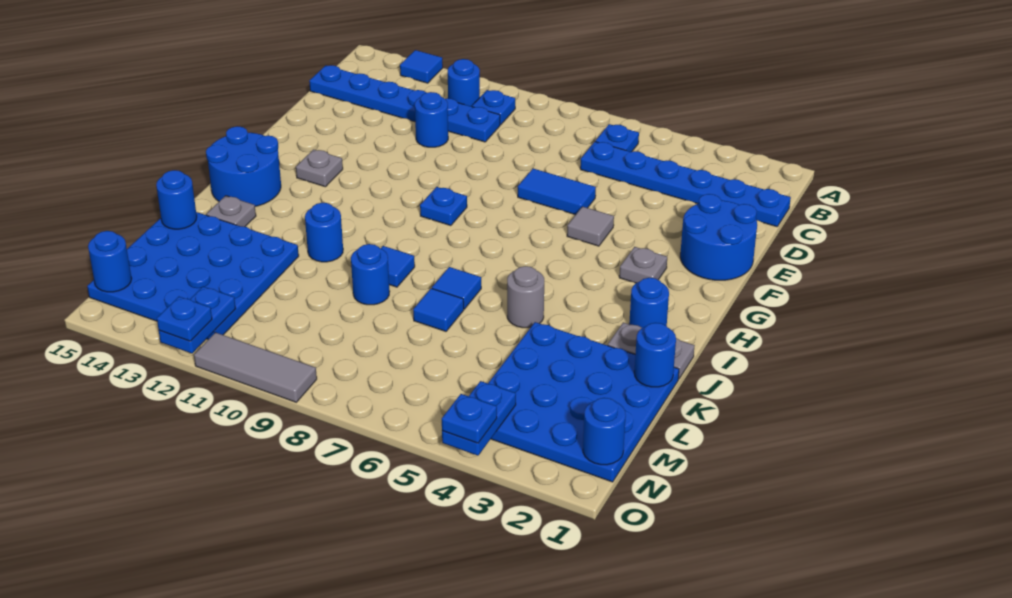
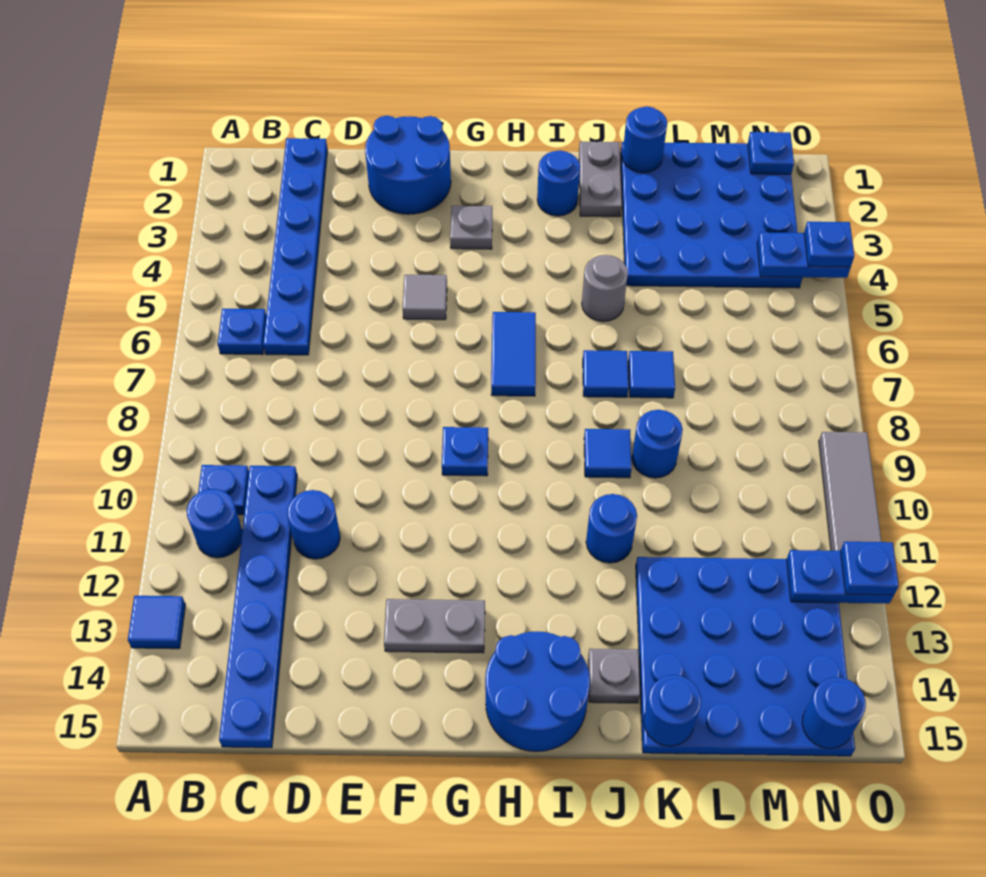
blue 1x2 tile [518,169,596,215] -> blue 1x2 tile moved to [491,312,536,396]
grey 1x1 plate [296,150,343,187] -> grey 1x2 plate [384,599,485,653]
blue 1x1 round brick [583,398,626,465] -> blue 1x1 plate [748,132,794,174]

